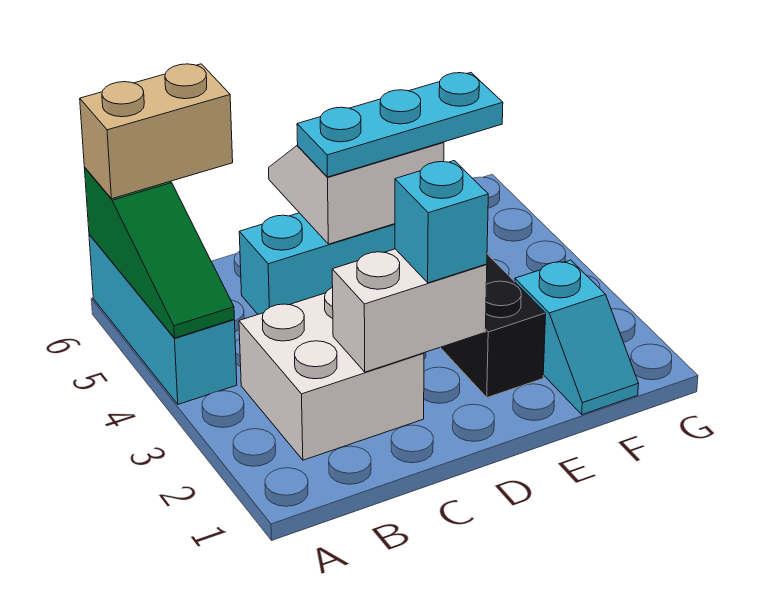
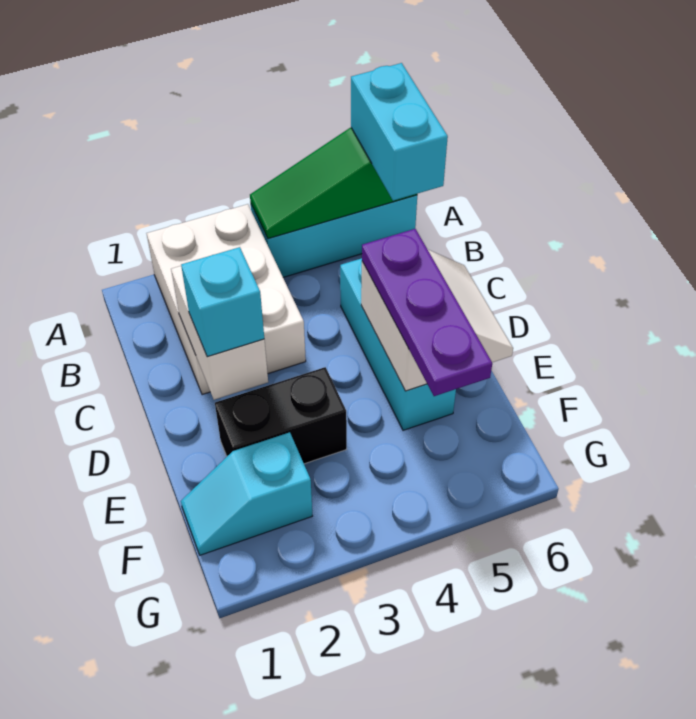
tan 1x2 brick [80,64,233,199] -> cyan 1x2 brick [351,63,448,201]
white 2x2 brick [239,287,424,460] -> white 2x3 brick [146,204,306,395]
cyan 1x3 plate [297,73,503,177] -> purple 1x3 plate [362,229,492,396]

